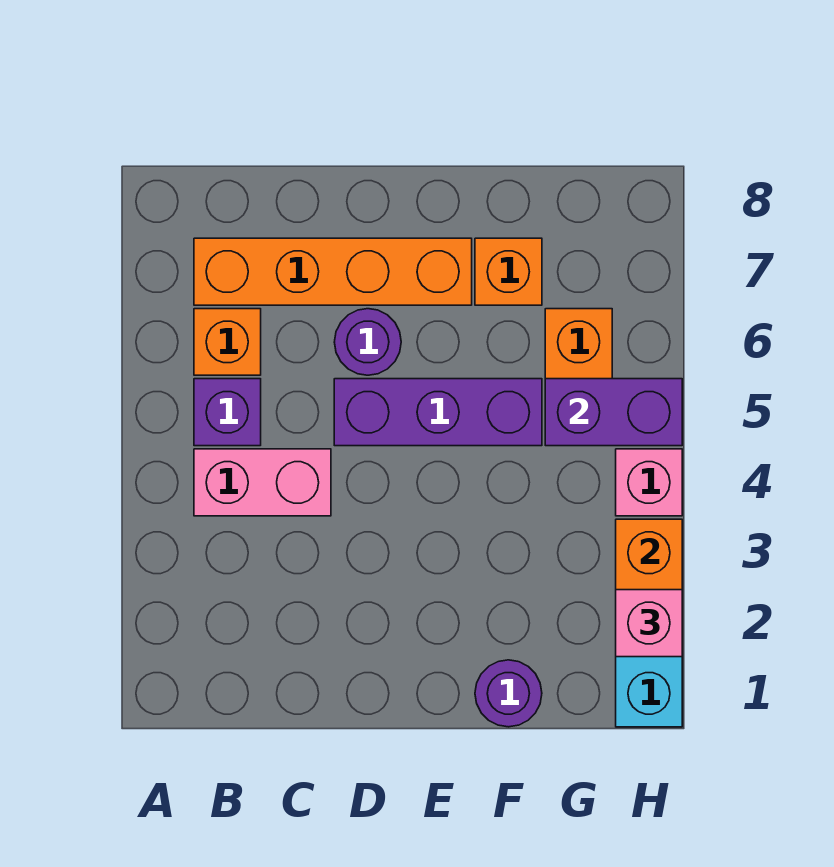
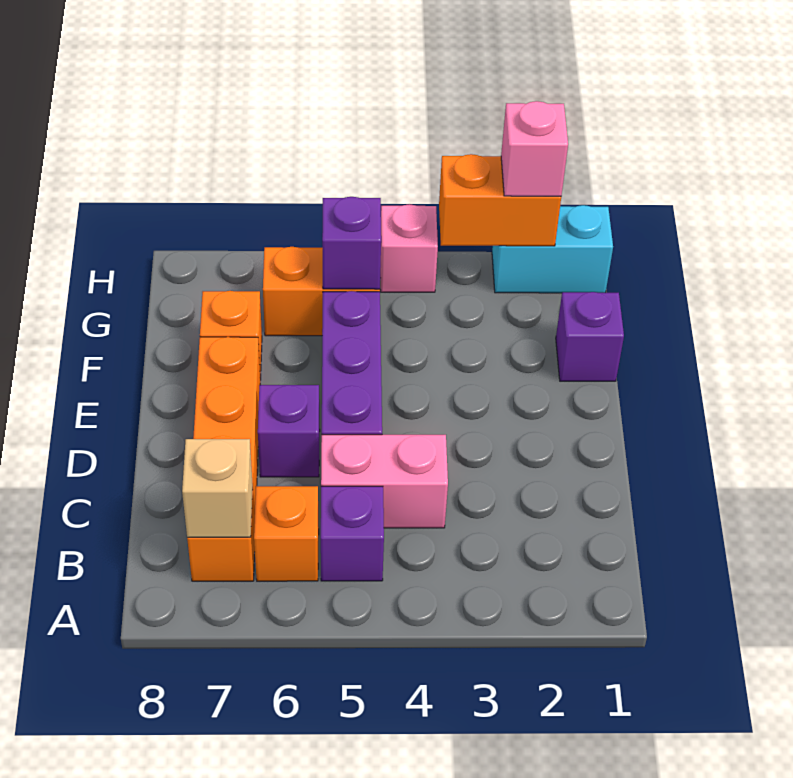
pink 1x2 brick [194,449,331,516] -> pink 1x2 brick turned to [321,435,448,528]
none -> tan 1x1 brick [182,439,253,537]
purple 1x1 round brick [334,309,401,375] -> purple 1x1 brick [258,385,320,477]
purple 1x1 round brick [475,660,542,727] -> purple 1x1 brick [556,292,624,381]
purple 1x2 brick [545,379,682,446] -> purple 1x1 brick [322,197,381,289]

